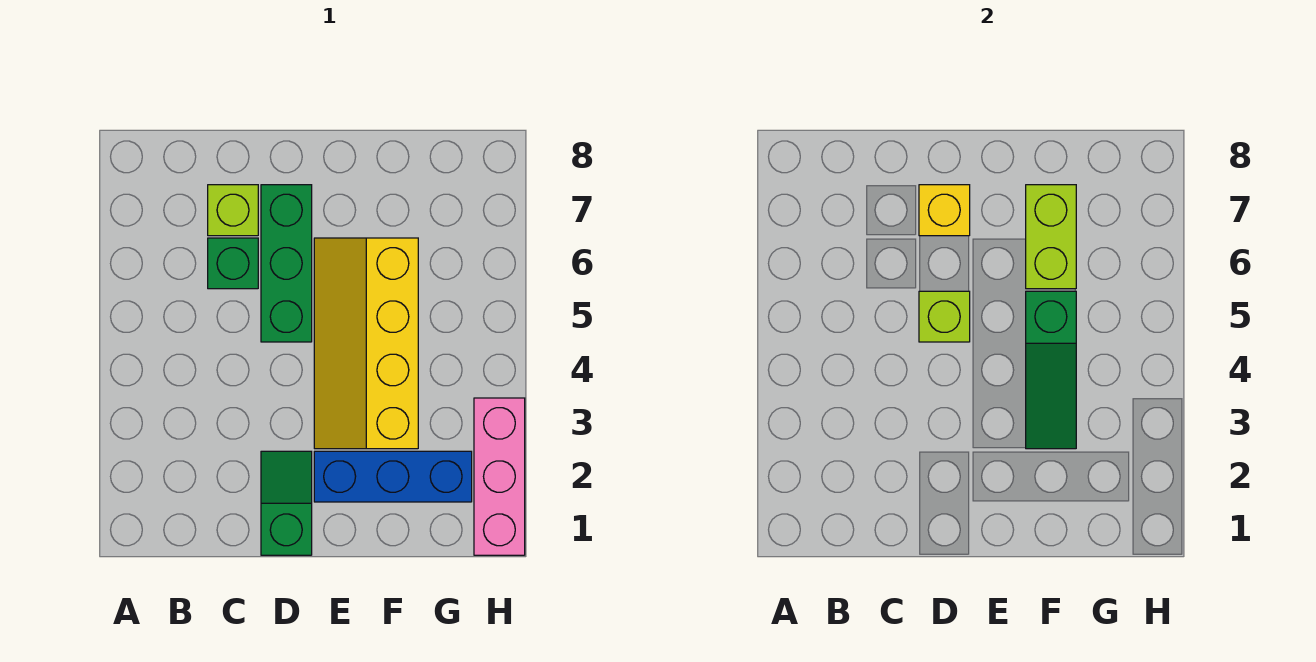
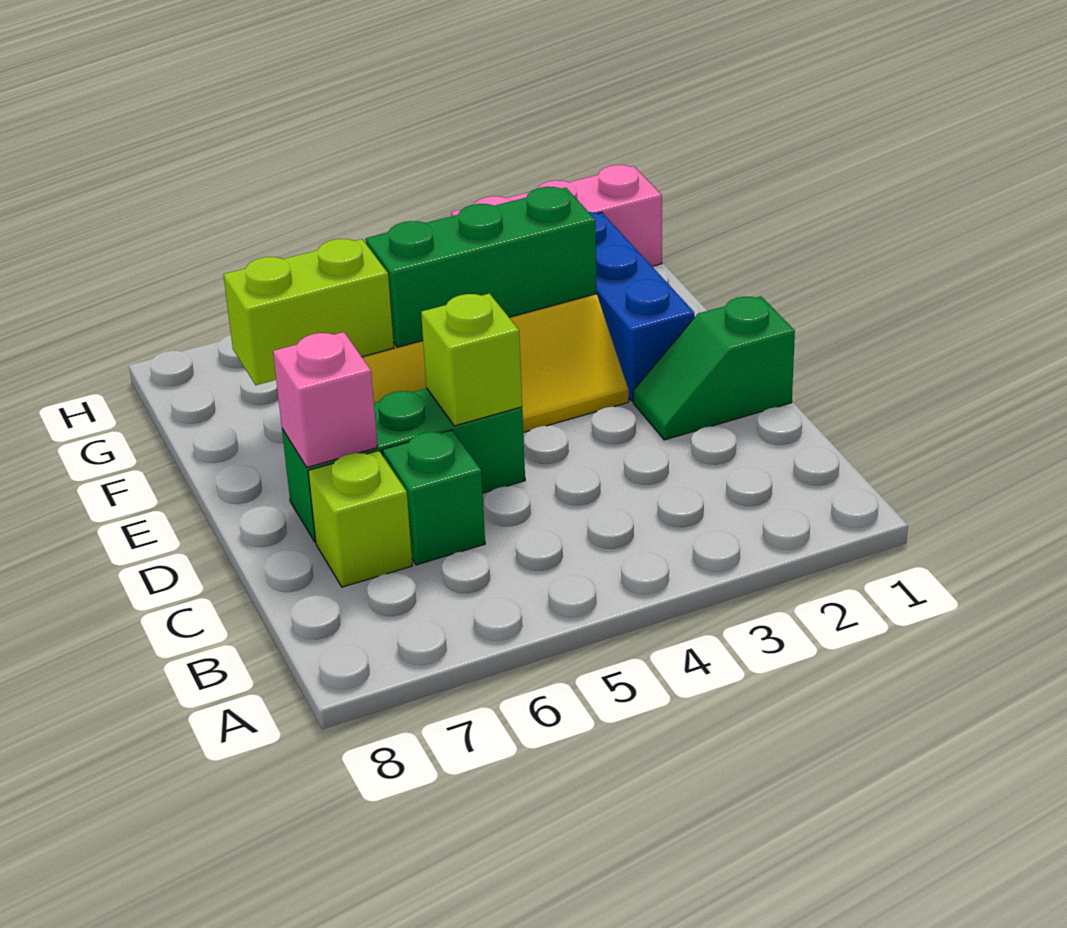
yellow 1x1 brick [919,185,970,236] -> pink 1x1 brick [273,332,378,467]
green 1x3 slope [1026,291,1076,449] -> green 1x3 brick [366,187,597,347]

